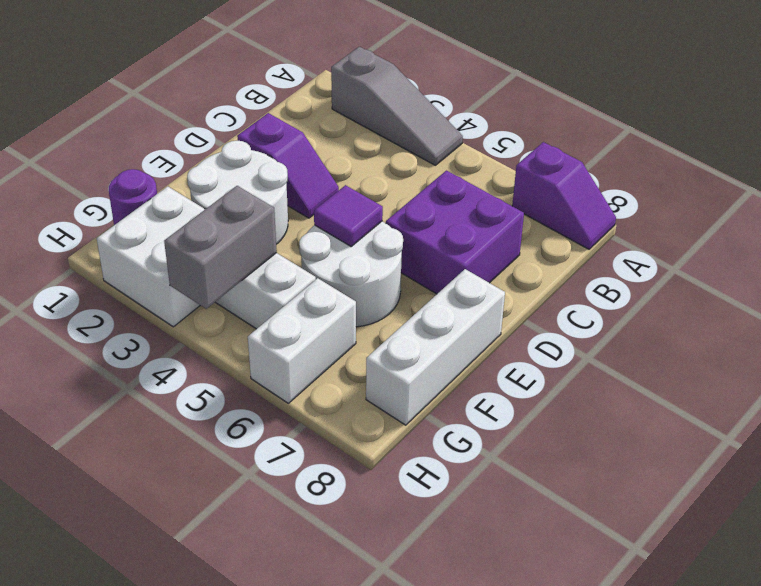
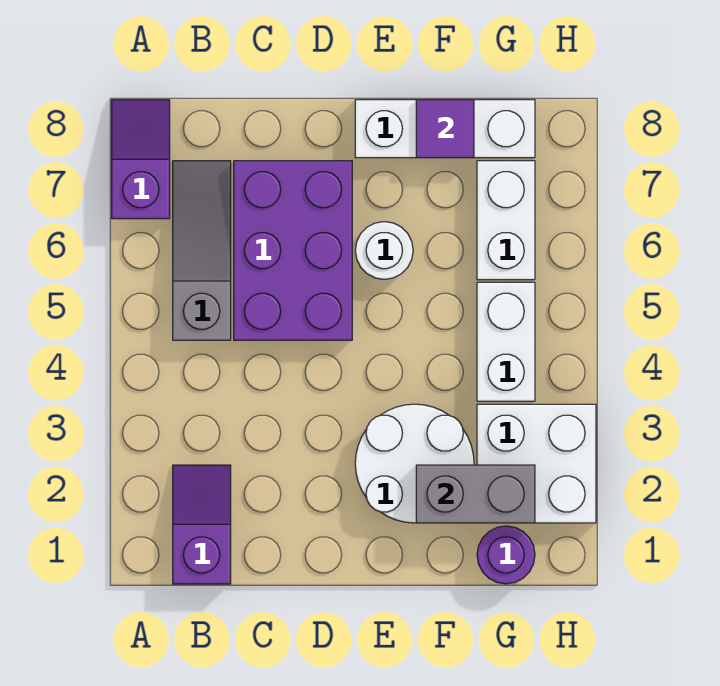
grey 1x3 slope [331,47,463,165] -> grey 1x3 slope moved to [173,161,231,340]
purple 2x2 brick [386,171,524,294] -> purple 2x3 brick [234,161,352,340]
purple 1x2 slope [237,113,339,218] -> purple 1x2 slope moved to [173,465,231,584]
white 2x2 round brick [299,221,403,327] -> white 1x1 round brick [355,222,413,279]
purple 1x1 tile [314,185,383,246] -> purple 1x1 tile moved to [416,100,474,158]
grey 1x2 brick [164,186,277,309] -> grey 1x2 brick moved to [416,465,535,523]
white 1x2 brick [248,278,356,403] -> white 1x2 brick turned to [477,161,535,280]

